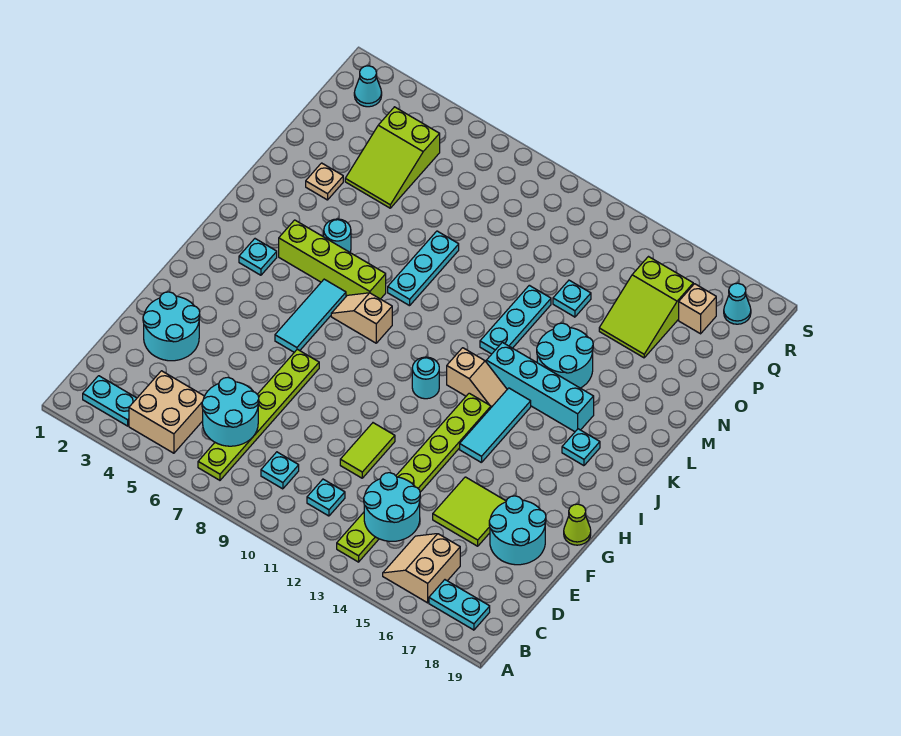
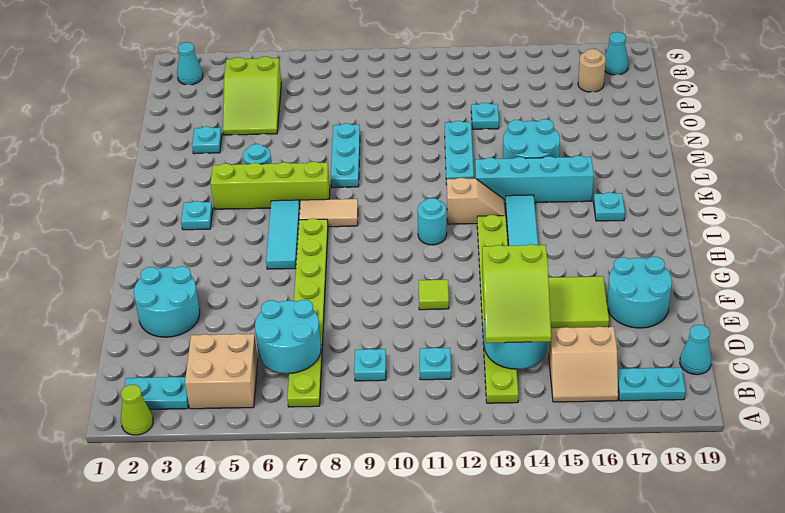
lime 1x6 plate [198,349,319,480] -> lime 1x8 plate [287,218,328,407]
tan 2x2 slope [383,534,460,603] -> tan 2x2 slope turned to [549,326,618,402]
none -> cyan 1x1 cone [680,325,712,375]
lime 1x2 tile [340,423,395,478] -> lime 1x1 tile [419,280,449,310]
lime 1x1 cone [564,504,591,545] -> lime 1x1 cone moved to [121,385,153,435]
tan 1x2 slope [331,293,392,343] -> tan 1x2 tile [299,199,358,227]
tan 1x1 plate [306,163,343,200] -> cyan 1x1 plate [192,126,222,154]
lime 2x3 slope [599,257,693,358] -> lime 2x3 slope moved to [482,244,551,343]
tan 1x1 brick [679,284,716,334] -> tan 1x1 round brick [578,49,606,92]

